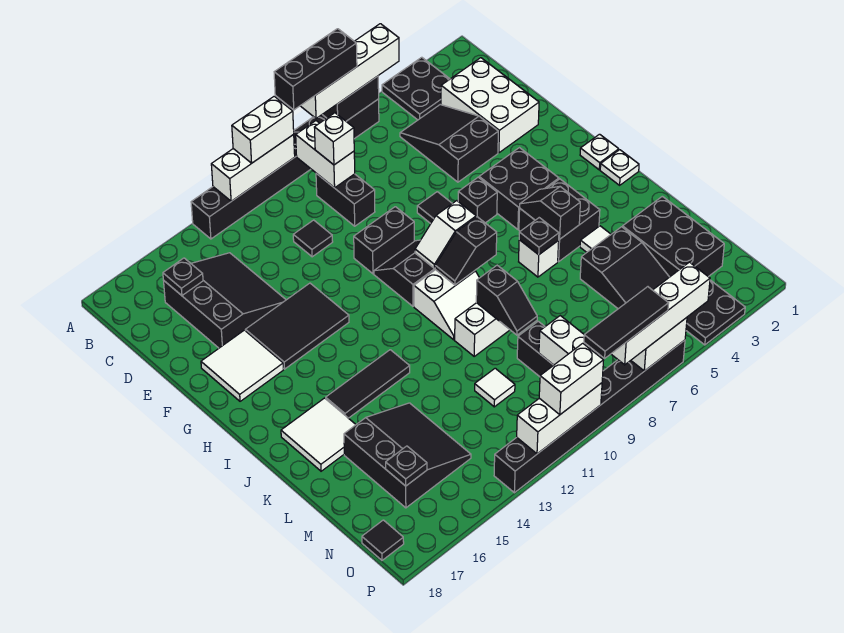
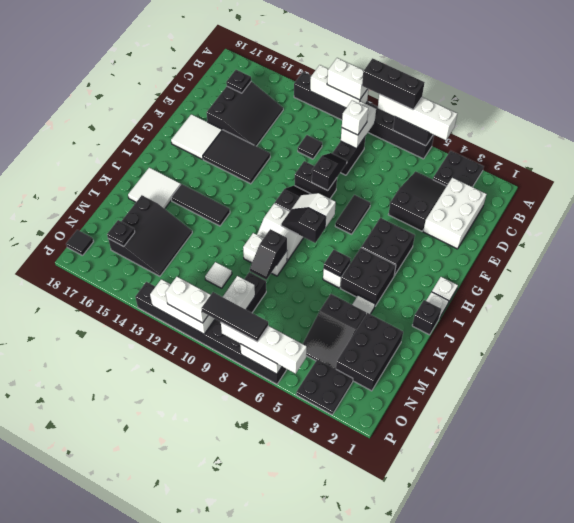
black 1x1 brick [458,177,497,223] -> black 1x1 brick moved to [412,300,441,335]
black 1x2 slope [520,187,580,239] -> black 1x2 slope moved to [312,153,347,191]

